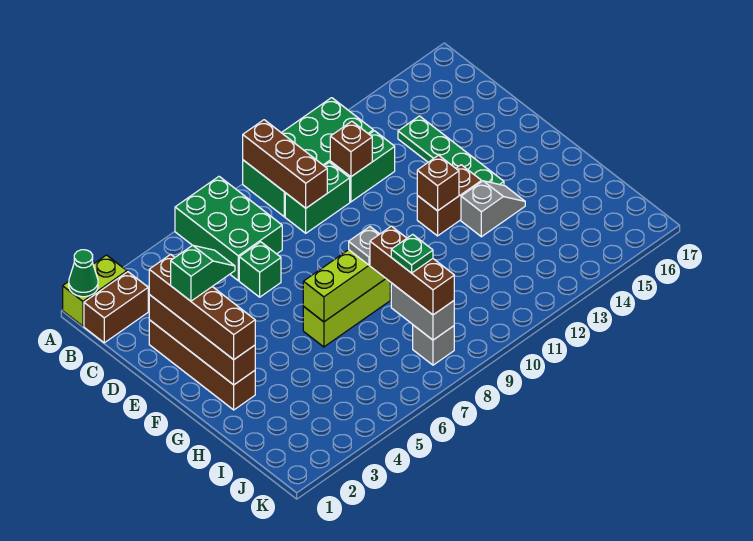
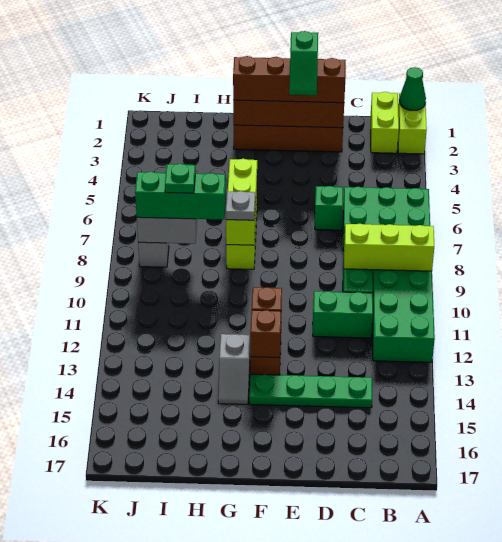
brown 1x3 brick [243,120,327,208] -> lime 1x3 brick [344,224,434,271]
brown 1x2 brick [84,272,148,343] -> lime 1x2 brick [371,92,399,153]
green 1x2 brick [330,131,395,202] -> green 1x2 brick turned to [313,291,373,338]
brown 1x1 brick [330,121,372,177] -> brown 1x1 brick moved to [250,310,281,358]
brown 1x3 brick [370,226,454,315] -> green 1x3 brick [135,172,226,220]

